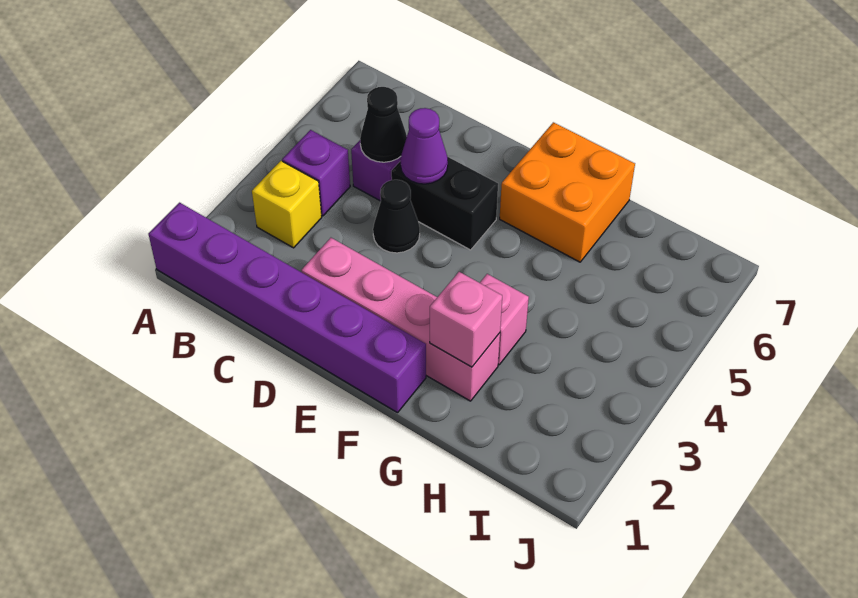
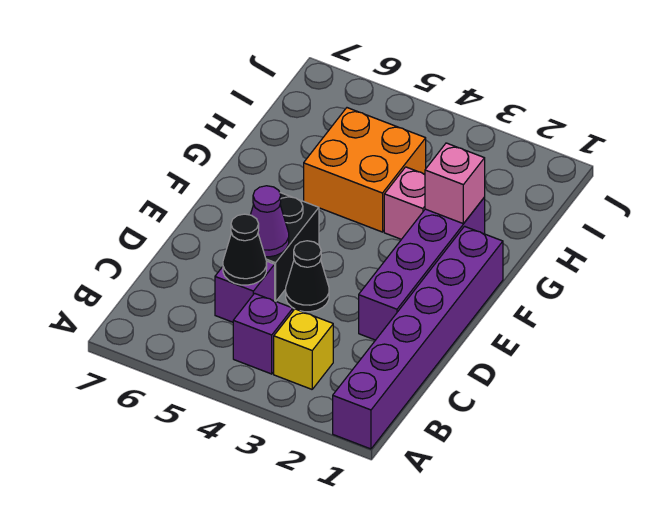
pink 1x4 brick [301,238,500,401] -> purple 1x4 brick [359,197,485,340]
orange 2x2 brick [500,122,635,262] -> orange 2x2 brick moved to [304,108,426,232]

